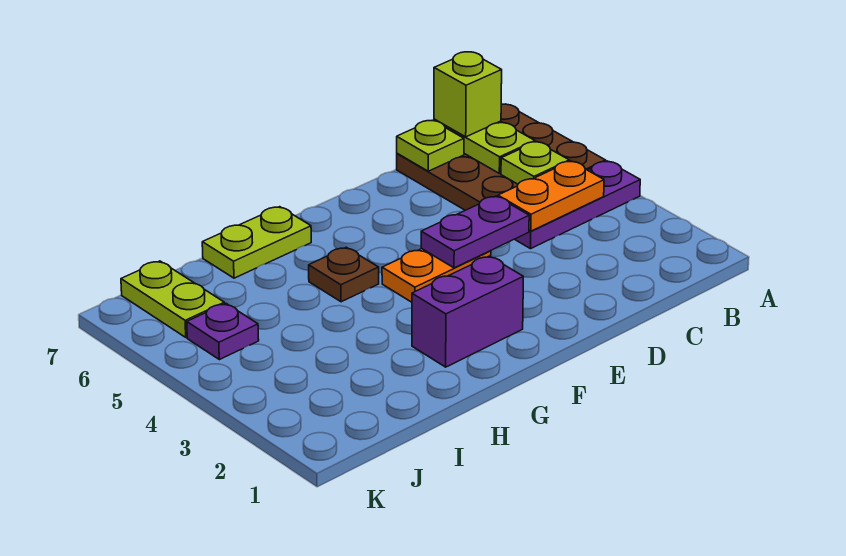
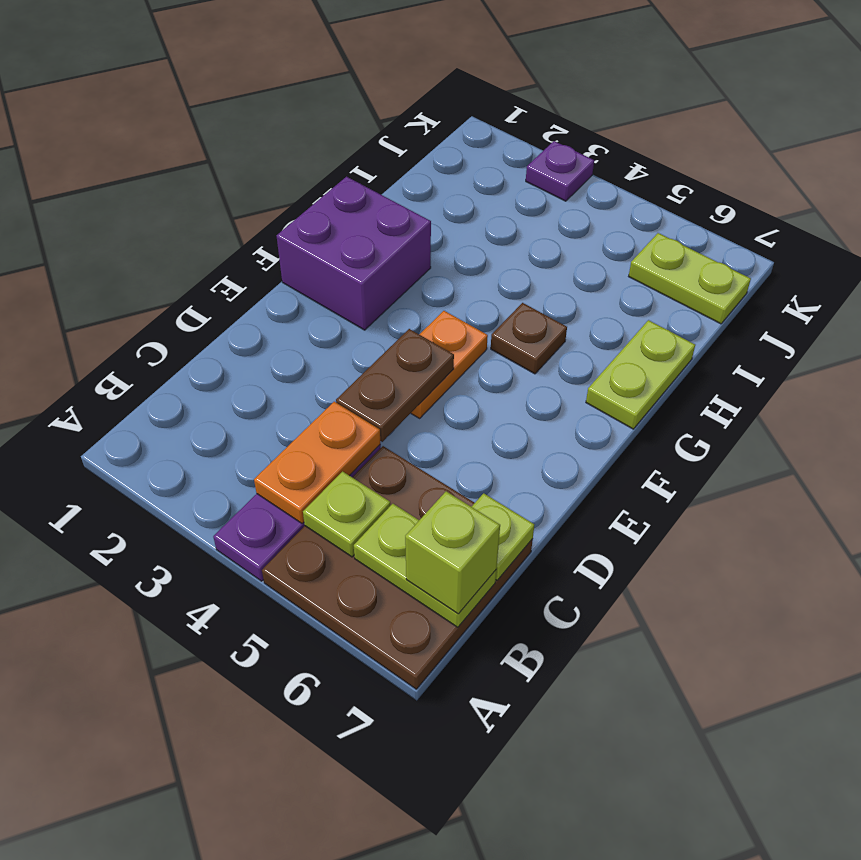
purple 1x2 plate [421,196,529,268] -> brown 1x2 plate [336,329,454,442]
purple 1x2 brick [412,256,523,367] -> purple 2x2 brick [277,177,431,330]
purple 1x1 plate [187,303,259,360] -> purple 1x1 plate moved to [526,141,594,201]

